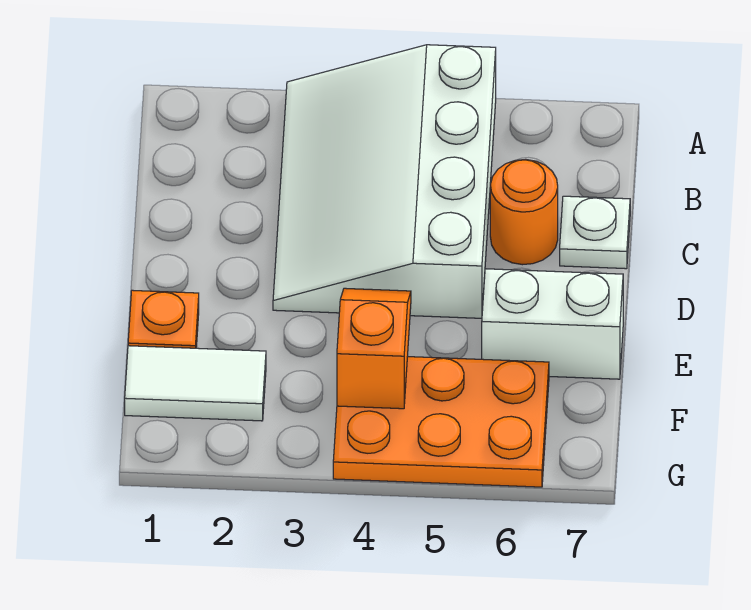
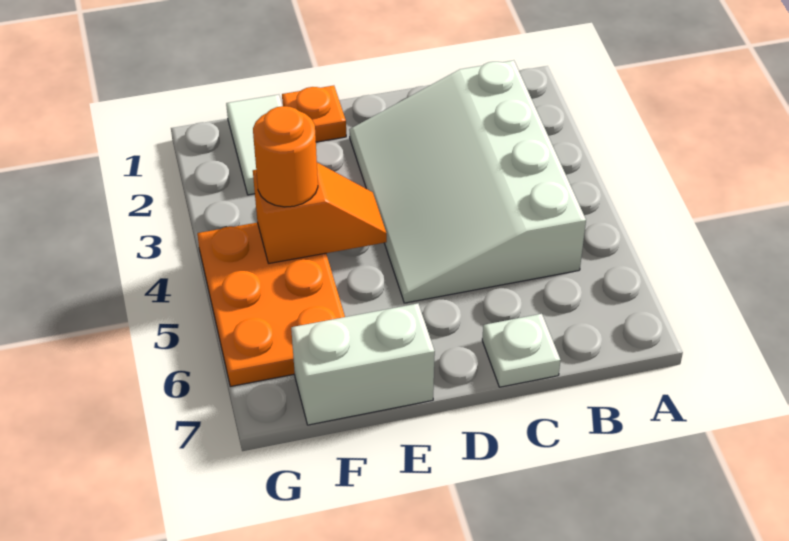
white 3x4 slope [273,45,496,318] -> white 3x4 slope turned to [349,60,586,303]
orange 1x1 round brick [490,159,558,265] -> orange 1x1 round brick moved to [253,106,318,207]
white 1x2 brick [482,269,623,379] -> white 1x2 brick turned to [291,304,435,425]

